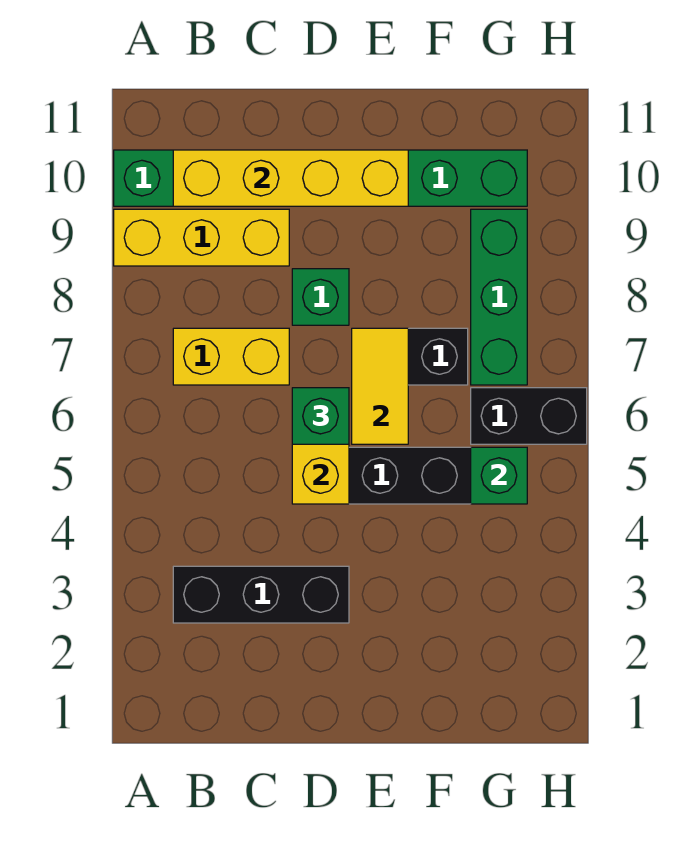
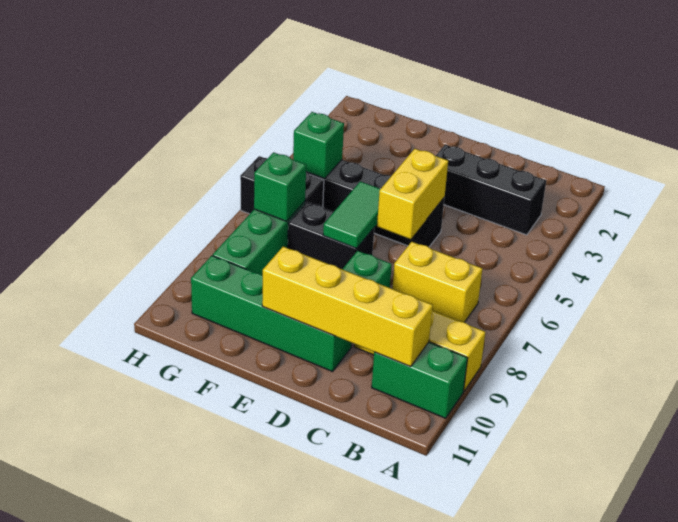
green 1x1 brick [292,388,349,444] -> green 1x1 brick moved to [254,152,306,221]
yellow 1x2 tile [352,328,408,444] -> green 1x2 tile [323,181,380,248]

